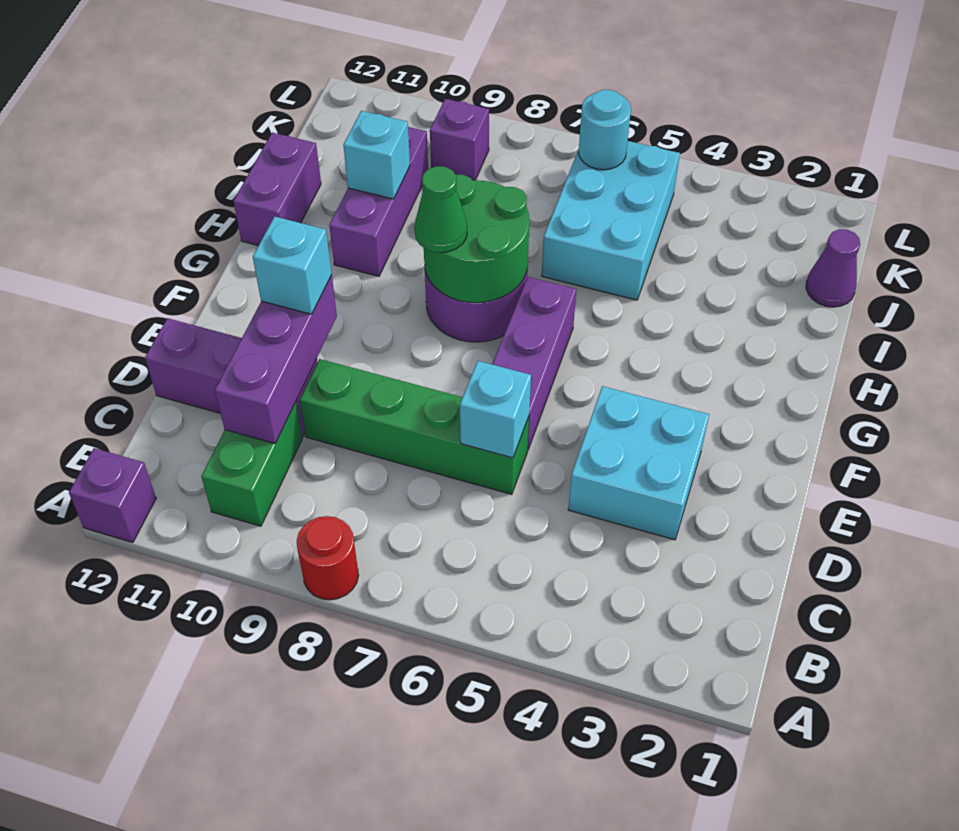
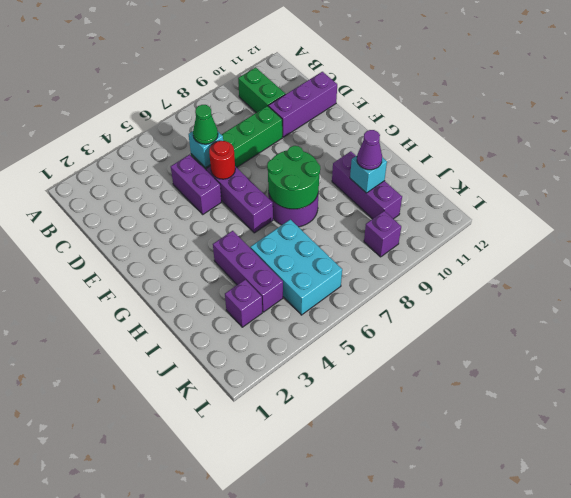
red 1x1 round brick [297,516,359,600] -> red 1x1 round brick moved to [209,141,235,179]
purple 1x1 brick [69,448,156,543] -> purple 1x1 brick moved to [225,279,262,327]
purple 1x3 brick [215,275,337,444] -> purple 1x3 brick moved to [213,231,283,312]
cyan 2x2 brick [568,386,709,540] -> none
cyan 1x1 brick [253,216,332,314] -> none
green 1x1 cone [414,166,467,253] -> green 1x1 cone moved to [193,105,218,144]
purple 1x2 brick [234,133,321,246] -> purple 1x2 brick moved to [171,154,222,214]
purple 1x1 cone [806,229,860,307] -> purple 1x1 cone moved to [357,130,382,170]
cyan 1x1 round brick [579,90,631,170] -> none

